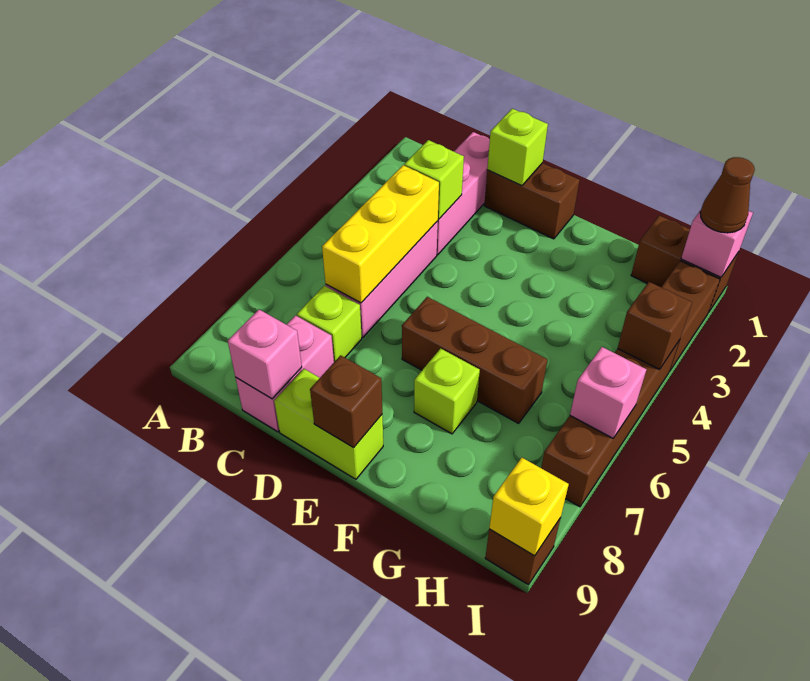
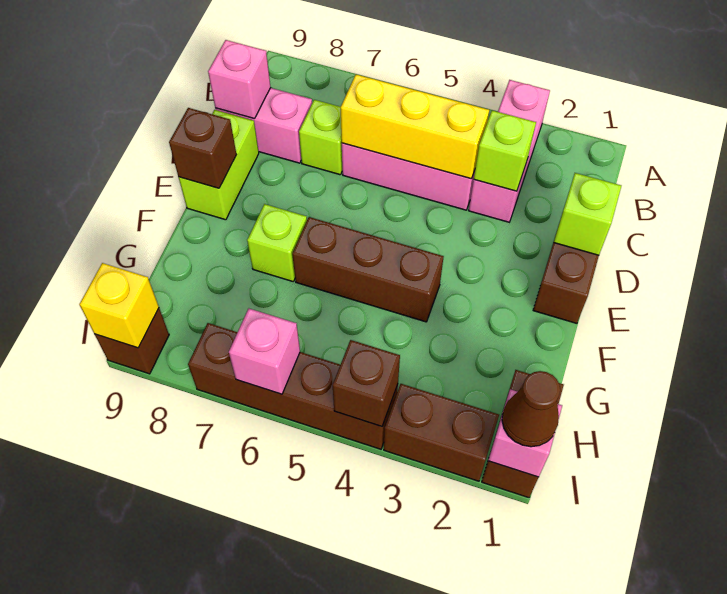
pink 1x3 brick [437,132,490,255] -> pink 1x3 brick turned to [469,80,550,222]
brown 1x3 brick [402,297,547,423] -> brown 1x3 brick turned to [292,217,444,322]

